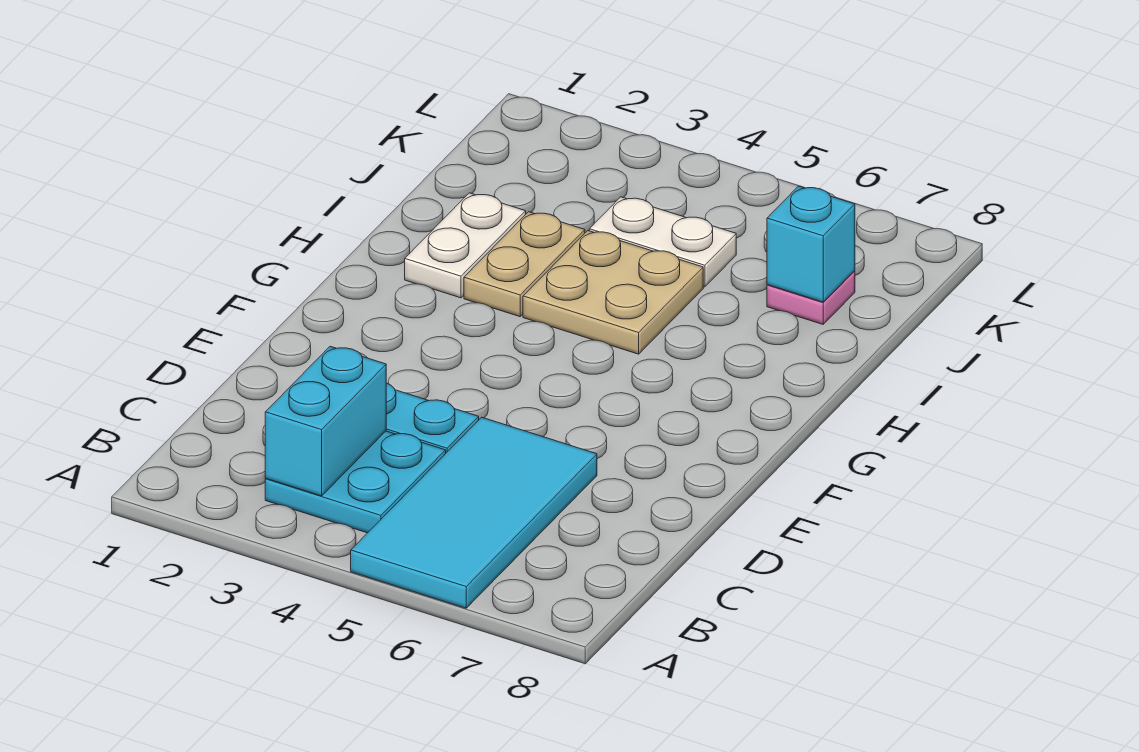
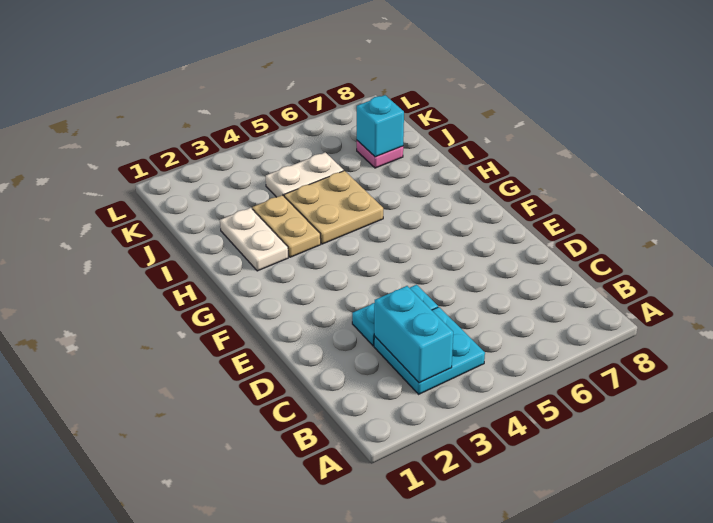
cyan 2x4 tile [351,417,597,608] -> none

